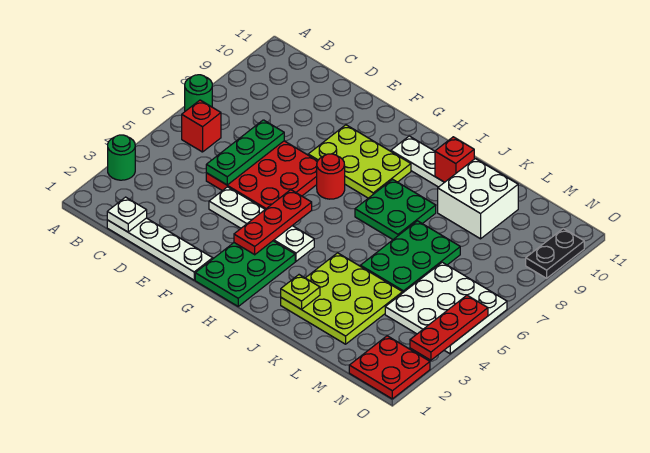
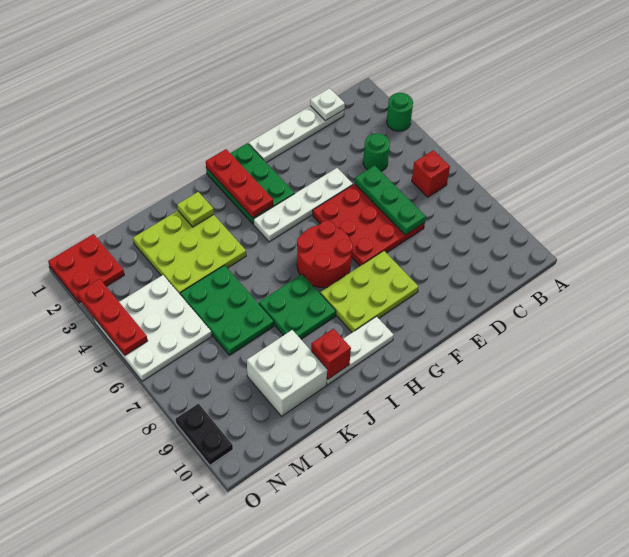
green 1x1 round brick [185,75,212,111] -> green 1x1 round brick moved to [363,133,390,171]
red 1x3 plate [234,190,312,255] -> red 1x3 plate moved to [206,149,273,218]
red 1x1 round brick [317,154,345,199] -> red 2x2 round brick [297,221,353,288]

